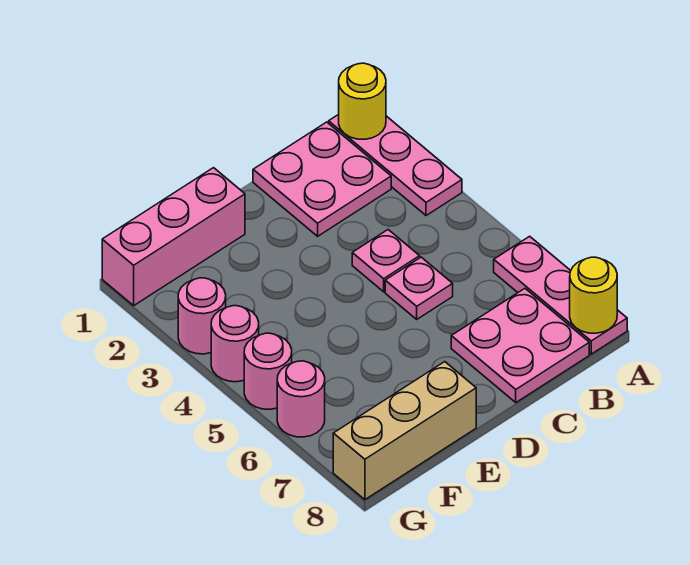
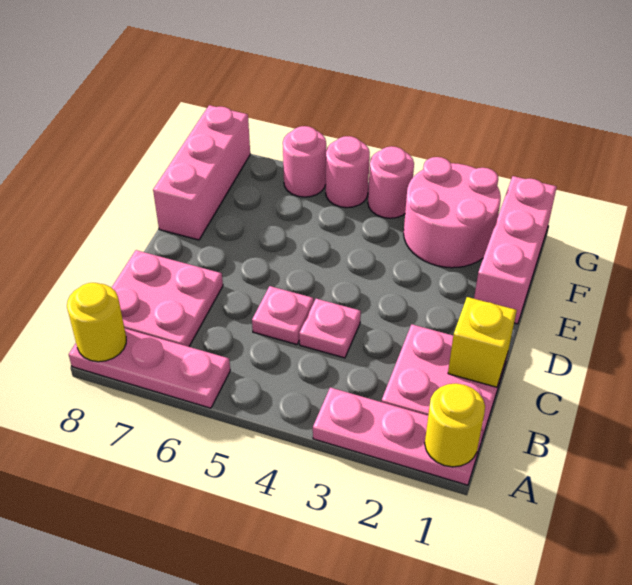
none -> yellow 1x1 brick [448,297,517,387]
tan 1x3 brick [333,362,476,500] -> pink 1x3 brick [153,105,250,240]
pink 1x1 round brick [178,278,226,354] -> pink 2x2 round brick [404,157,501,268]

